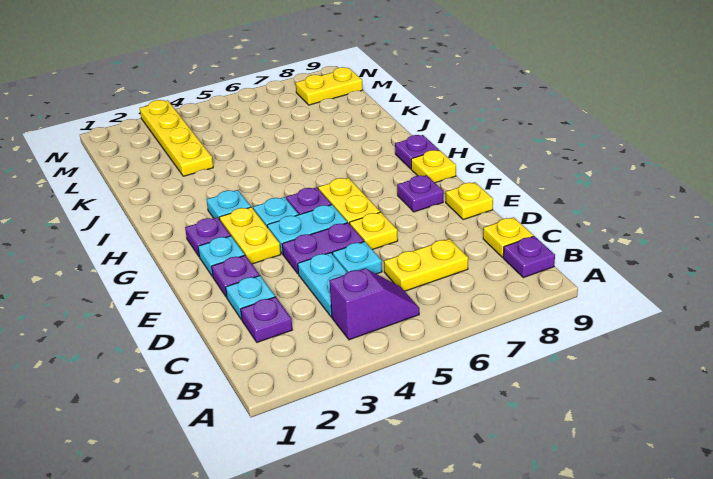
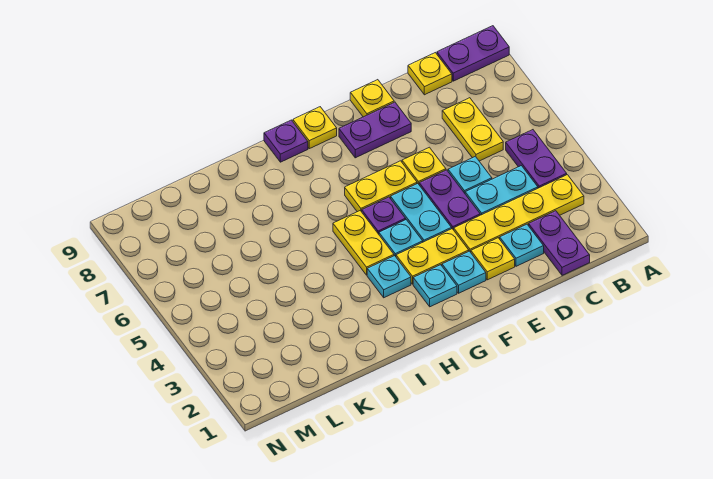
purple 1x2 slope [329,268,419,340] -> purple 1x2 plate [506,130,567,188]
purple 1x1 plate [503,236,555,278] -> purple 1x2 plate [437,26,509,81]
purple 1x1 plate [241,297,292,342] -> purple 1x2 plate [529,211,590,275]
purple 1x1 plate [212,255,260,298] -> yellow 1x1 plate [471,238,515,280]
purple 1x1 plate [397,175,443,212] -> purple 1x2 plate [339,102,411,158]
purple 1x1 plate [185,217,231,256] -> cyan 1x1 plate [413,265,457,307]
yellow 1x4 plate [140,100,213,176] -> yellow 1x4 plate moved to [454,175,584,252]
yellow 1x2 plate [296,67,363,105] -> yellow 1x2 plate moved to [333,211,394,275]

